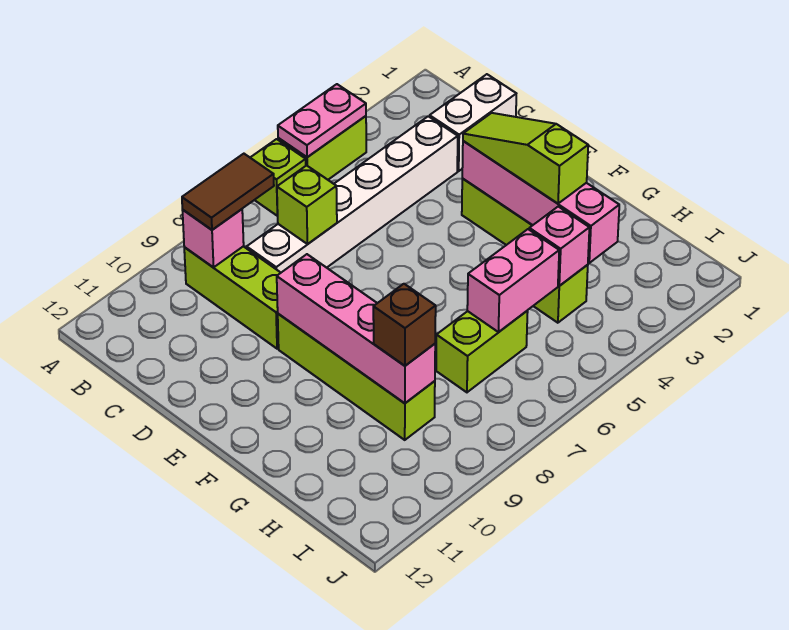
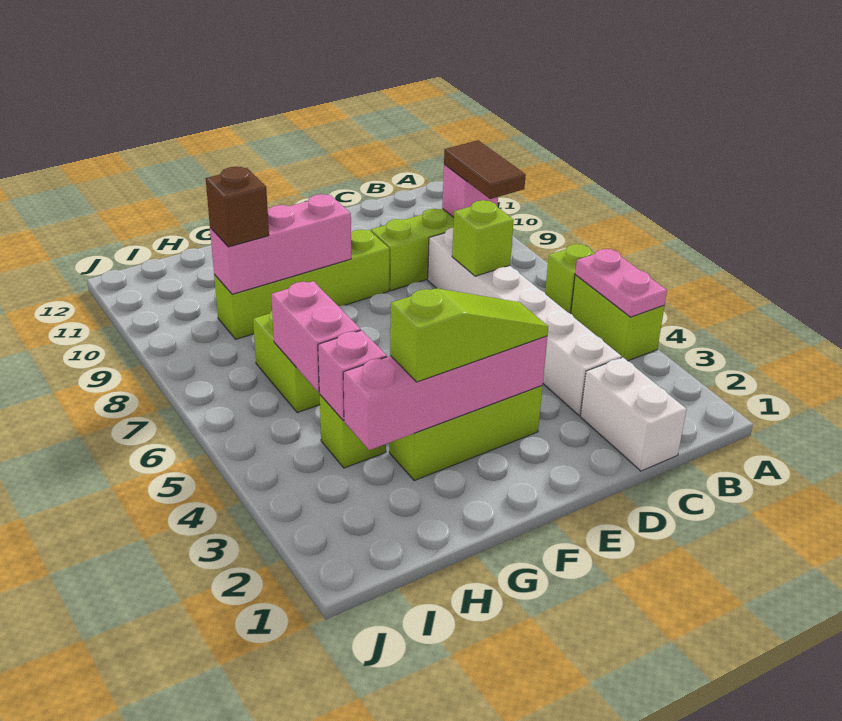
pink 1x4 brick [277,254,435,403] -> pink 1x3 brick [210,194,351,294]

